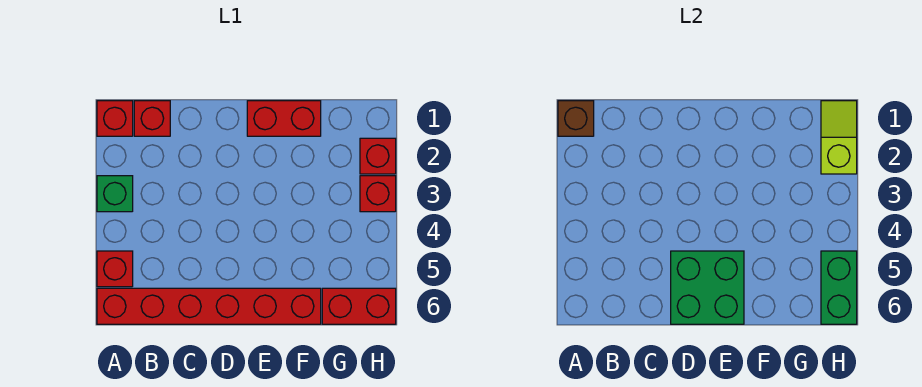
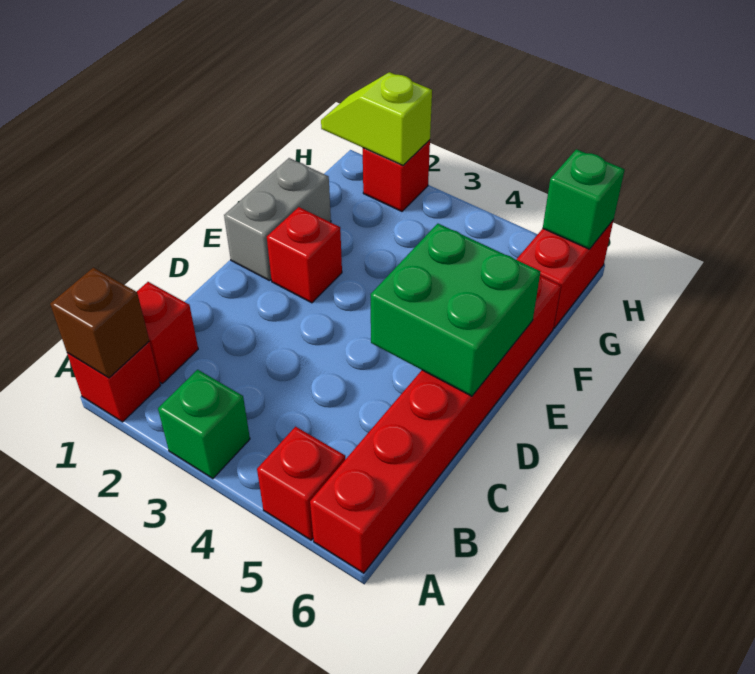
red 1x2 brick [247,101,321,136] -> grey 1x2 brick [224,158,331,281]
red 1x1 brick [360,176,396,212] -> red 1x1 brick moved to [267,207,342,303]
green 1x2 brick [821,251,857,324] -> green 1x1 brick [543,149,625,249]

